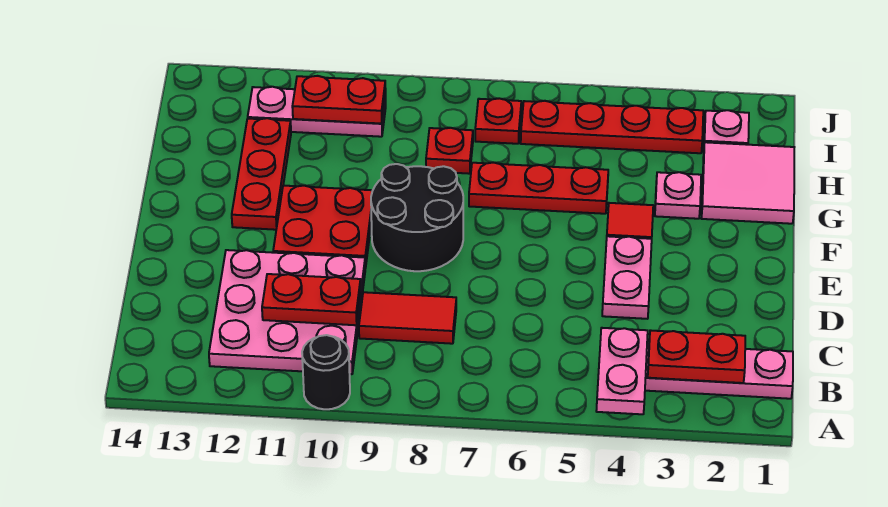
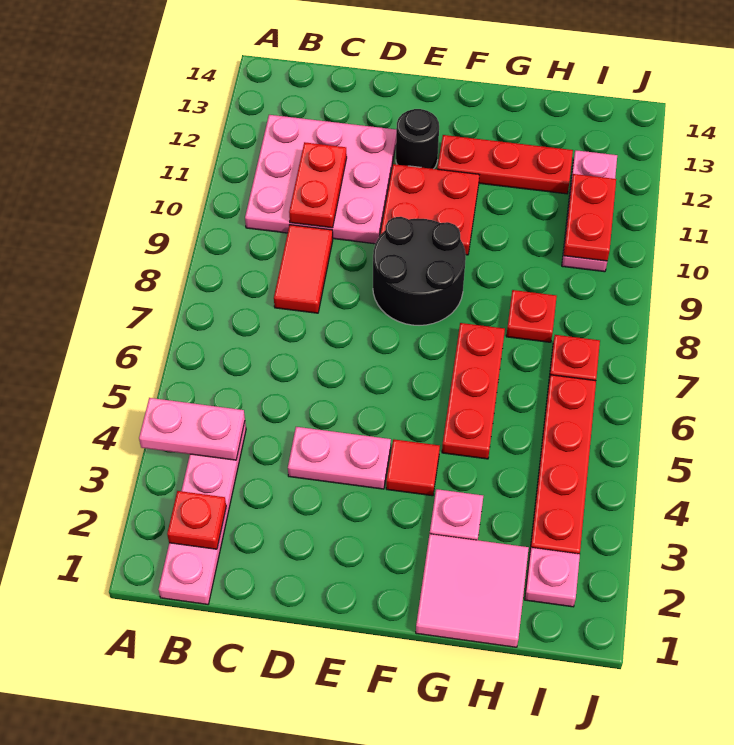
black 1x1 round brick [302,335,350,409] -> black 1x1 round brick moved to [396,109,439,169]
red 1x2 plate [648,330,745,383] -> red 1x1 plate [167,491,226,549]

